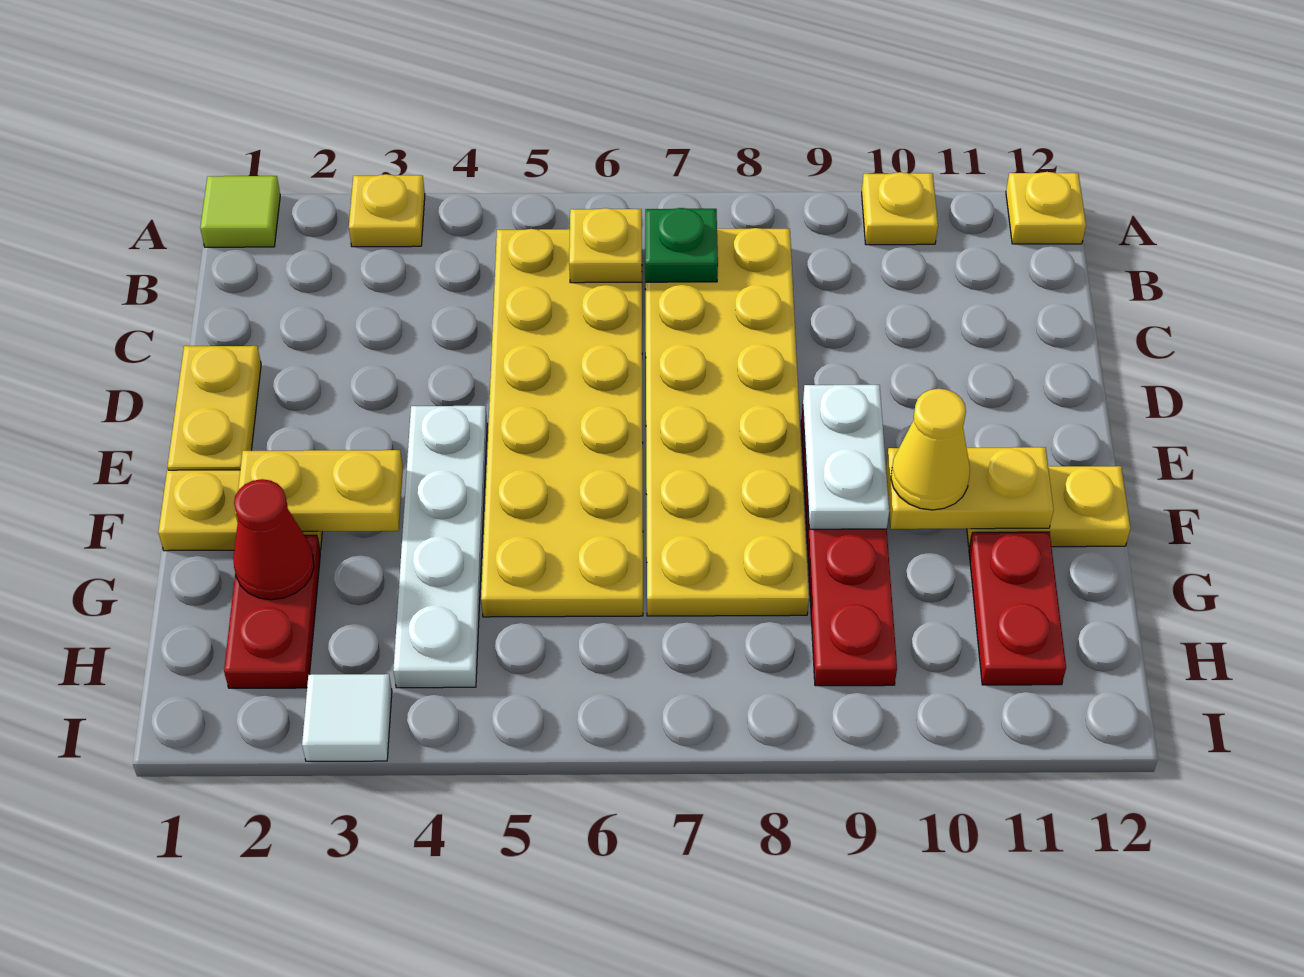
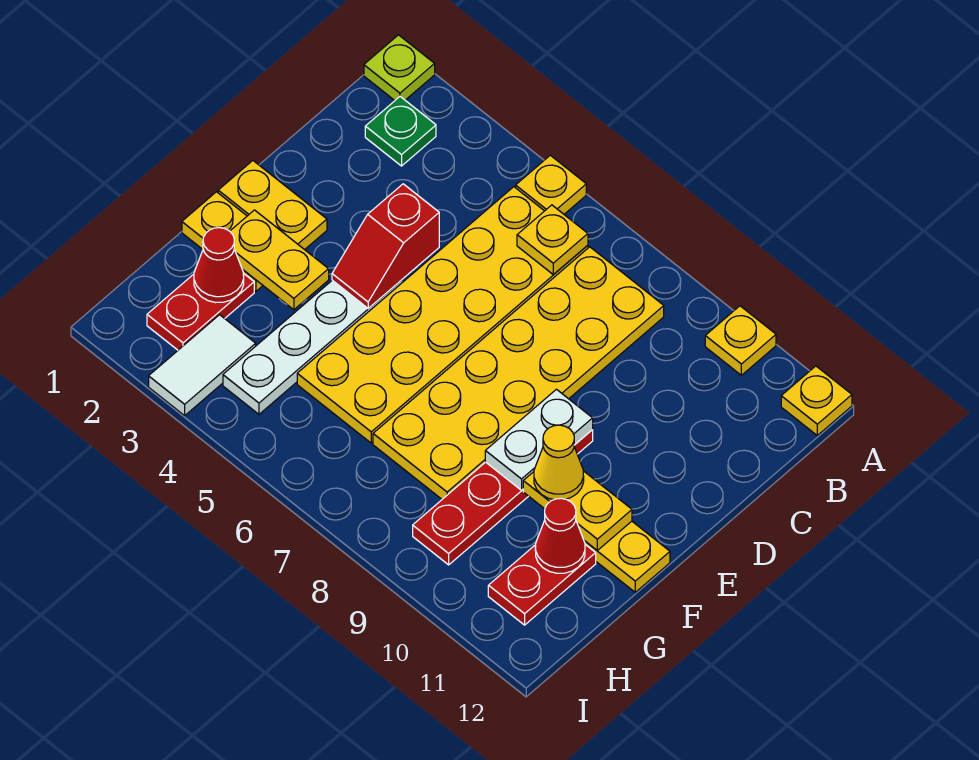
lime 1x1 tile [200,176,280,247] -> lime 1x1 plate [364,35,435,100]
yellow 1x1 plate [349,174,425,247] -> yellow 1x1 plate moved to [516,155,586,214]
green 1x1 plate [645,208,718,282] -> green 1x1 plate moved to [365,97,436,166]
yellow 1x2 plate [167,346,261,470] -> yellow 1x2 plate turned to [218,161,327,250]
none -> red 1x2 slope [332,184,439,308]
none -> red 1x1 cone [535,498,585,573]
white 1x1 tile [302,674,392,761] -> white 1x2 tile [149,315,256,416]

